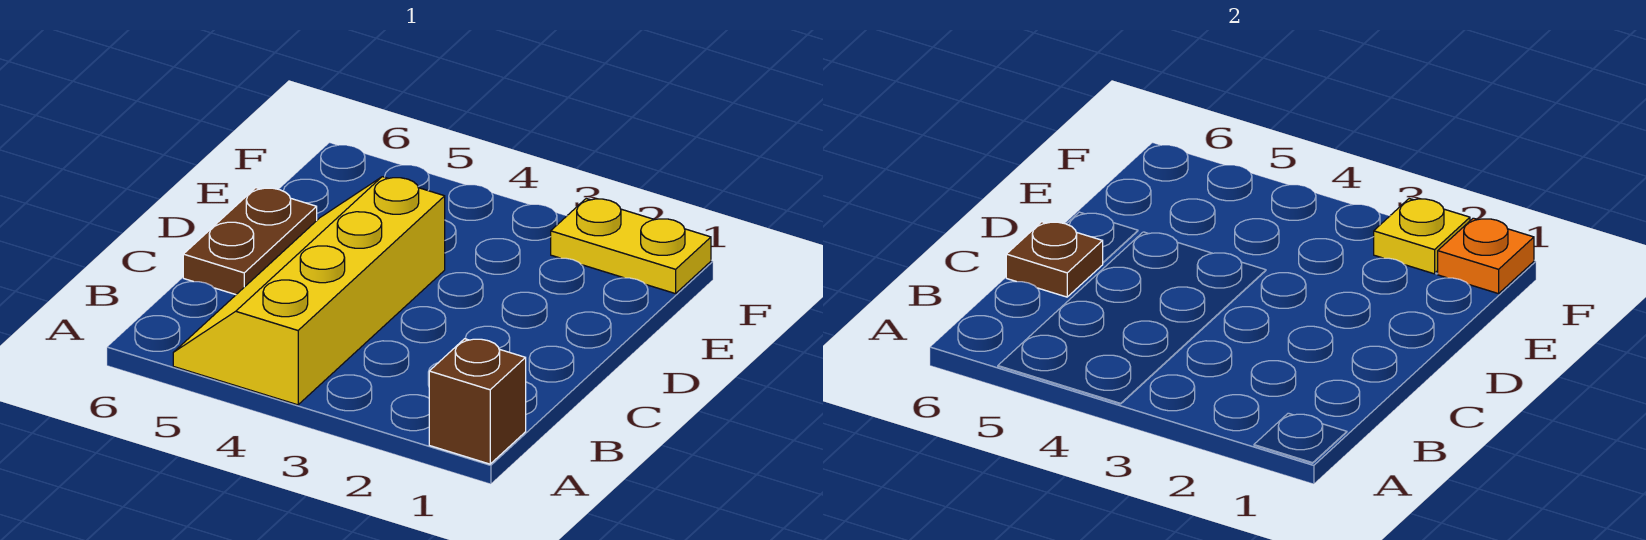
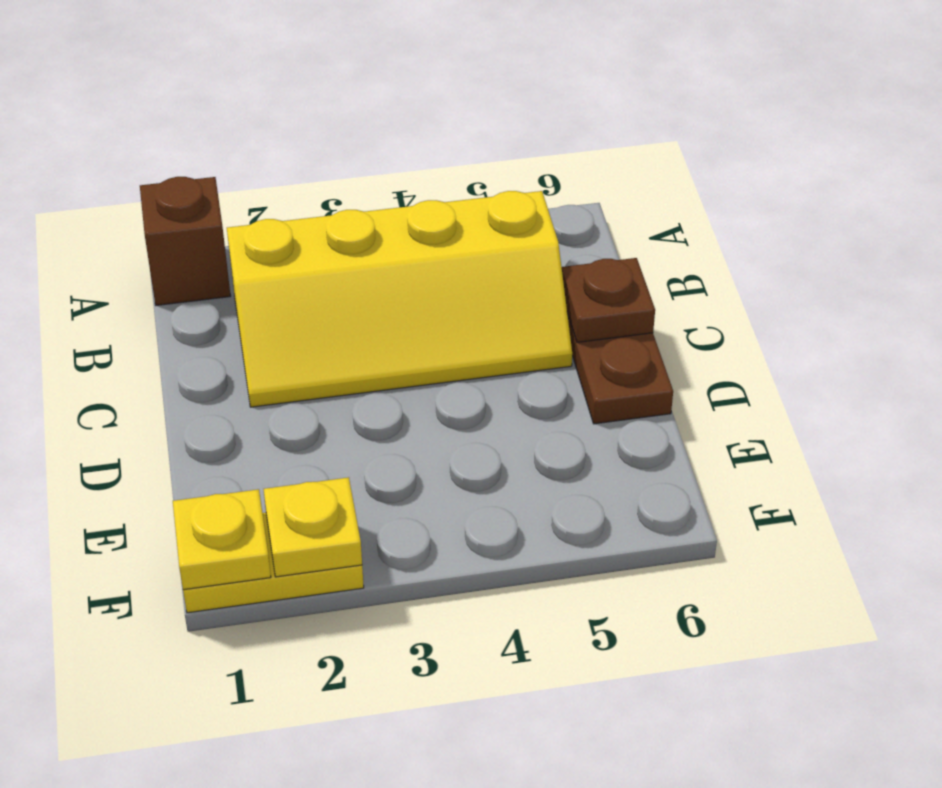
yellow 2x4 slope [173,177,445,405] -> yellow 2x4 slope turned to [227,191,572,407]
orange 1x1 plate [1438,218,1534,294] -> yellow 1x1 plate [173,489,271,590]

